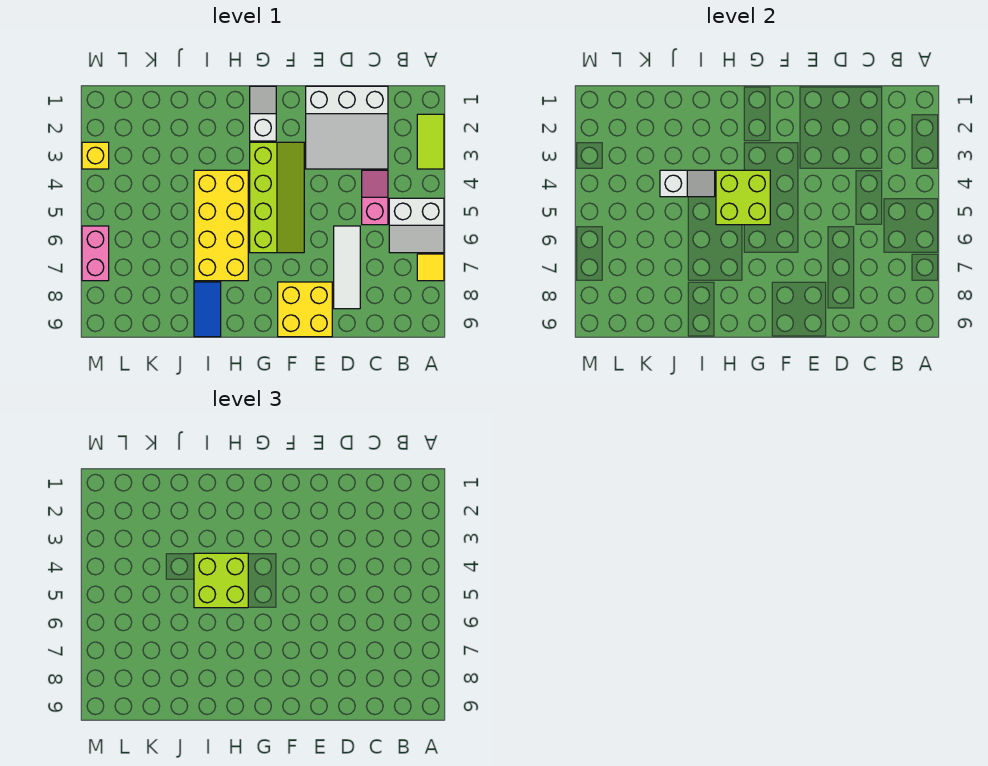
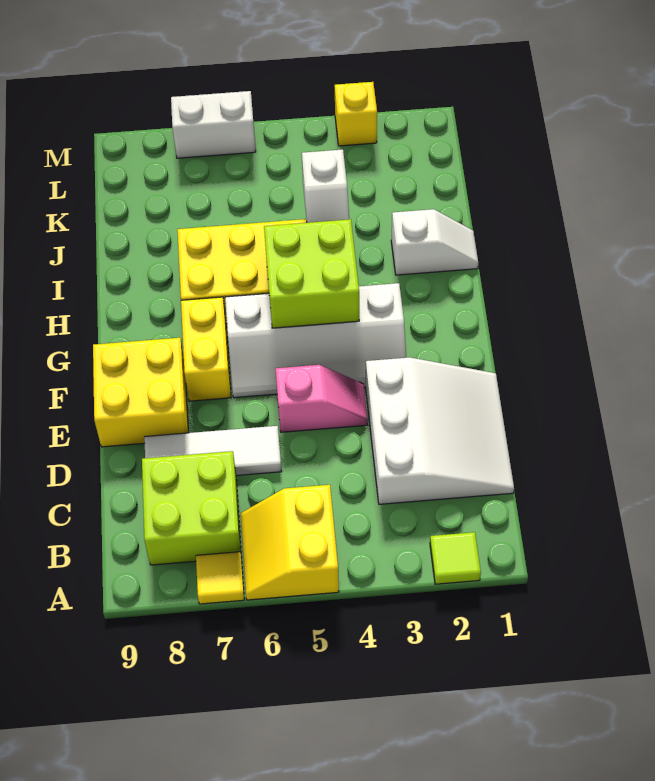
lime 1x2 tile [417,114,444,169] -> lime 1x1 tile [430,532,481,584]
white 2x2 slope [389,198,444,253] -> yellow 2x2 slope [241,485,339,600]
white 3x3 slope [306,86,388,169] -> white 3x3 slope turned to [366,357,514,504]
pink 1x2 slope [362,170,388,225] -> pink 1x2 slope moved to [275,365,368,432]
lime 2x4 slope [250,142,304,253] -> white 2x4 slope [225,283,406,398]
none -> yellow 1x2 brick [181,297,231,401]
white 1x2 slope [250,86,276,141] -> white 1x2 slope moved to [391,209,478,275]
lime 2x2 brick [194,553,248,608] -> lime 2x2 brick moved to [142,451,241,565]
blue 1x2 tile [194,282,221,337] -> none
pink 1x2 brick [82,226,109,281] -> white 1x2 brick [171,91,256,158]

